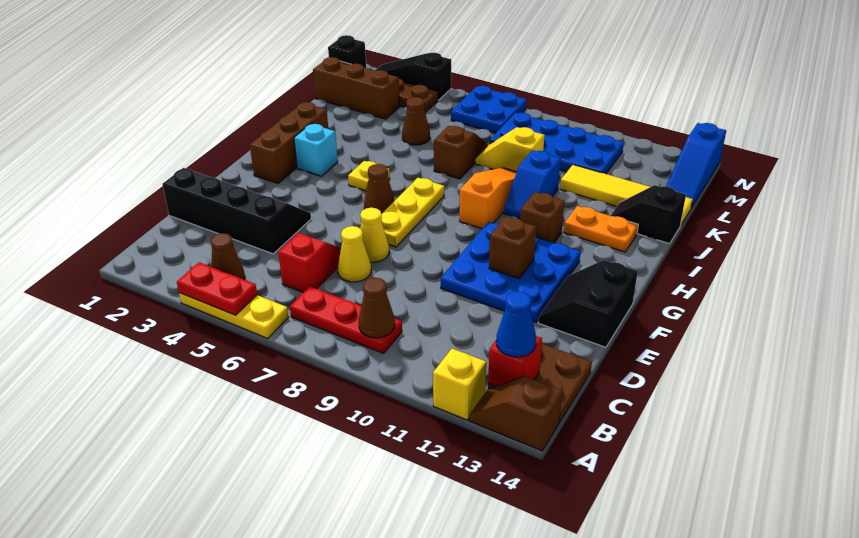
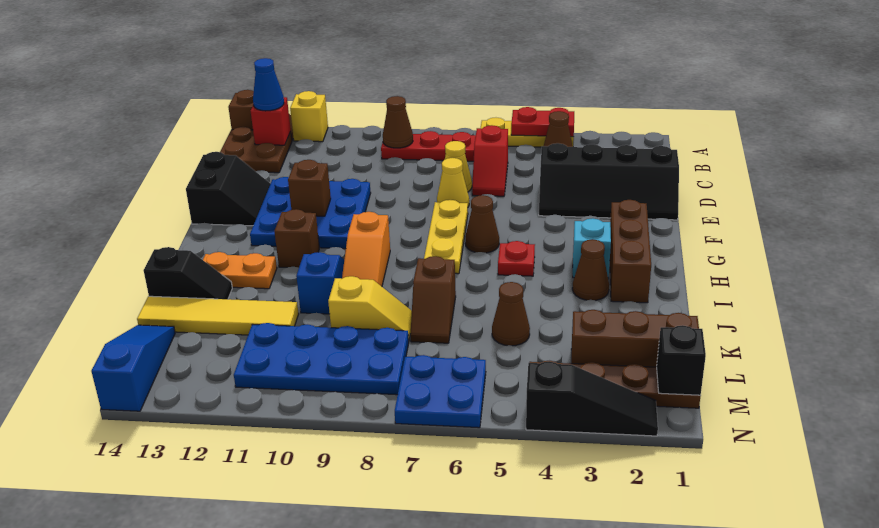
yellow 1x1 plate [348,161,390,191] -> red 1x1 plate [498,241,535,276]
none -> brown 1x1 cone [572,239,609,300]

